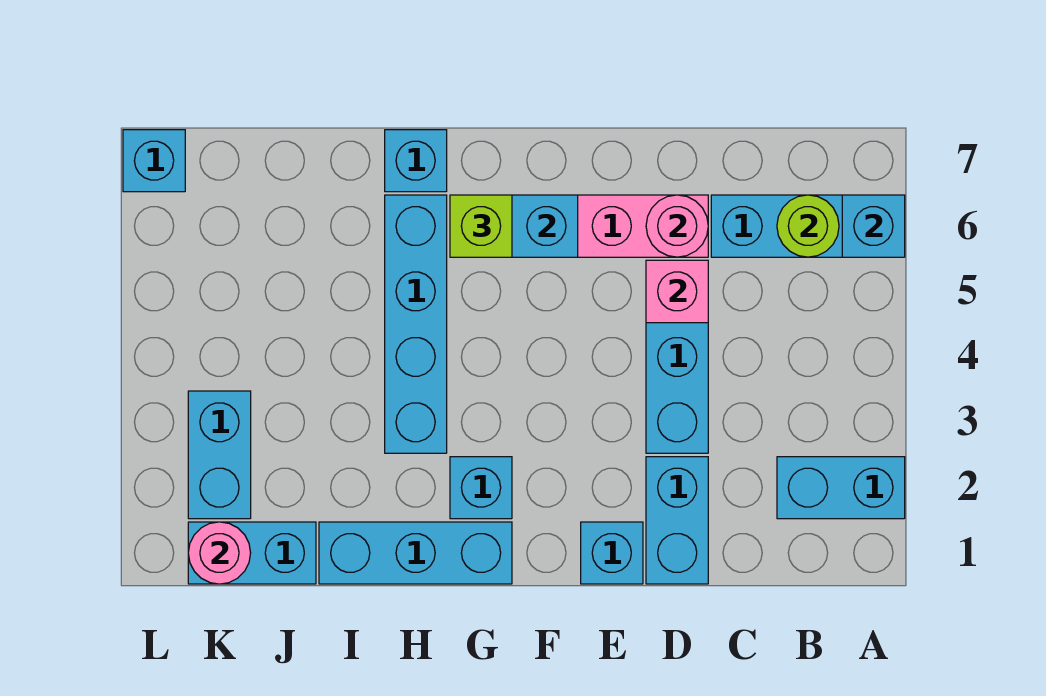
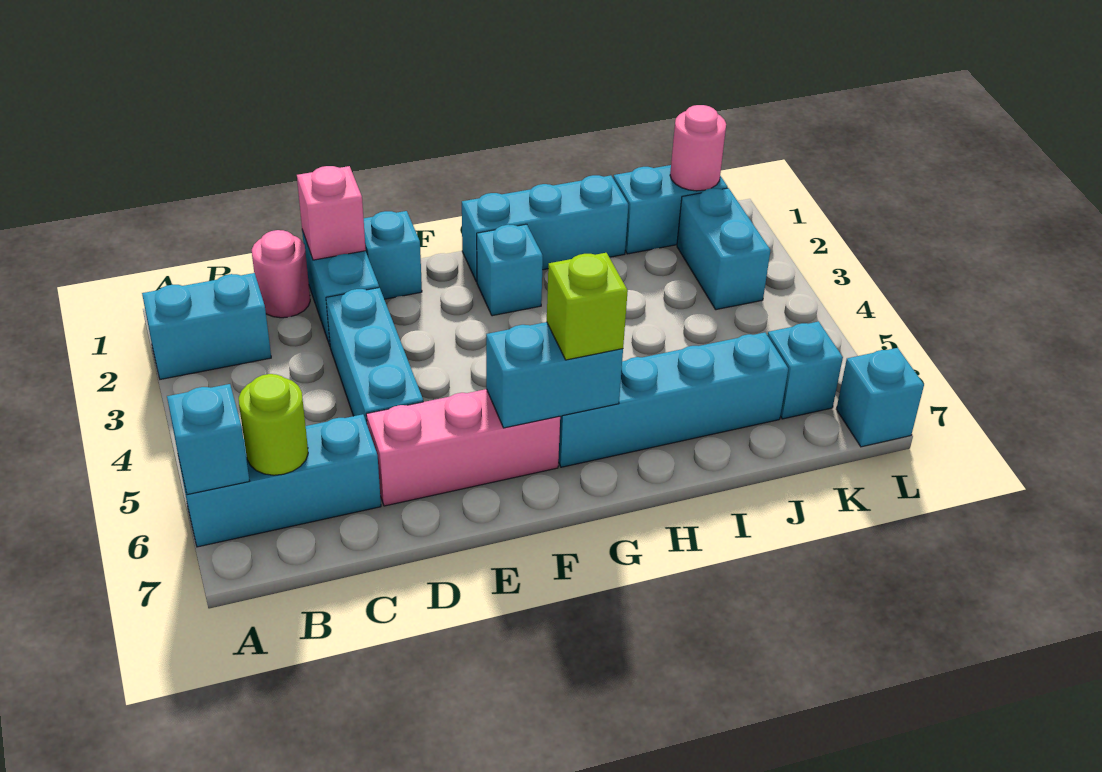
pink 1x1 brick [646,260,708,323] -> pink 1x1 brick moved to [297,166,366,260]
pink 1x1 round brick [646,195,708,257] -> pink 1x1 round brick moved to [252,230,310,318]
cyan 1x4 brick [385,195,447,453] -> cyan 1x4 brick turned to [558,332,788,467]
cyan 1x1 brick [385,130,447,192] -> cyan 1x1 brick moved to [767,321,843,419]

